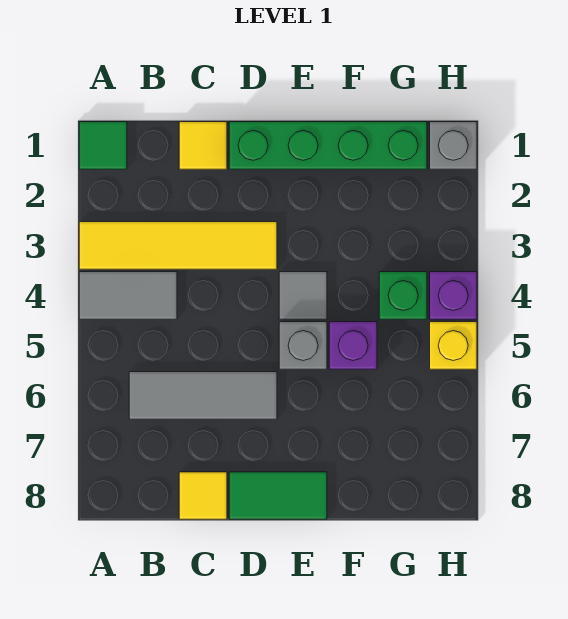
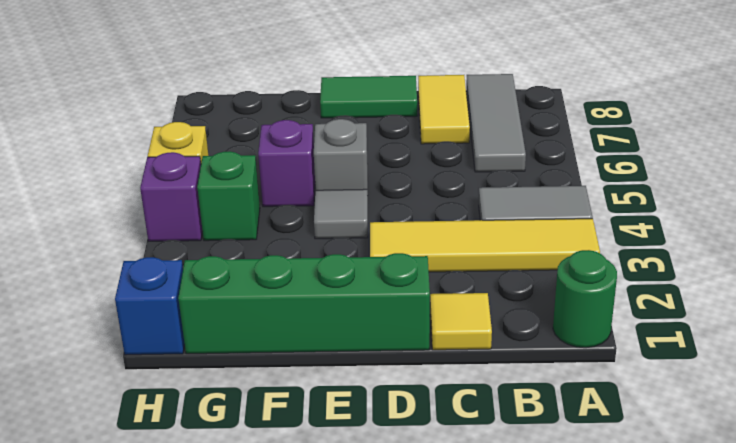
green 1x1 tile [79,122,127,169] -> green 1x1 round brick [553,250,617,348]
grey 1x3 tile [129,372,277,419] -> grey 1x3 tile turned to [466,74,526,172]
yellow 1x1 tile [179,472,227,519] -> yellow 1x2 tile [418,75,470,144]
grey 1x1 brick [430,122,477,169] -> blue 1x1 brick [115,257,185,355]

